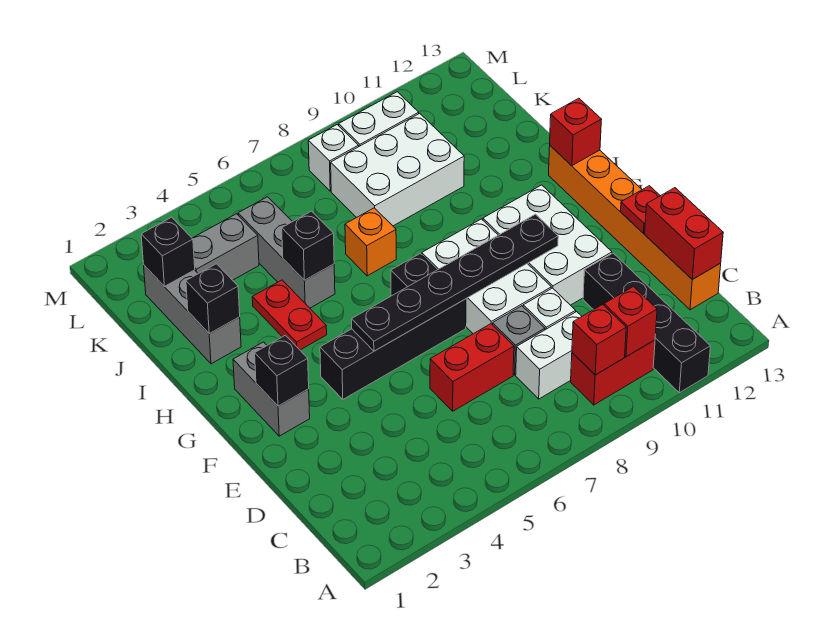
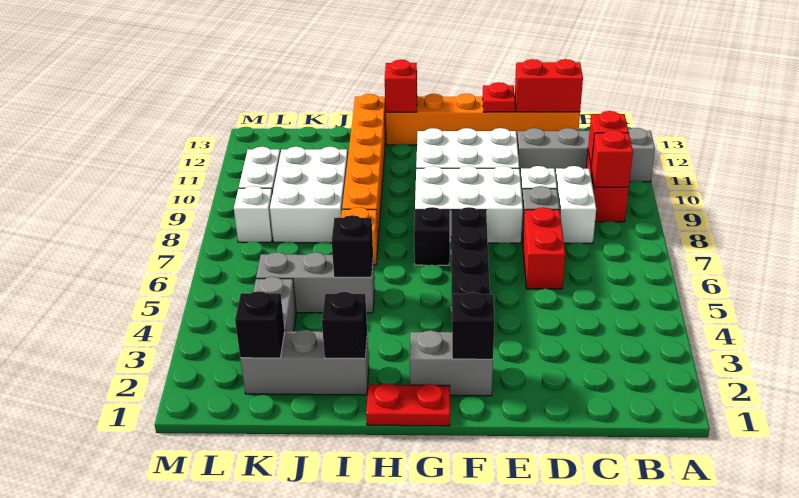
black 1x4 brick [583,253,710,393] -> grey 1x4 brick [517,128,655,182]
black 1x6 plate [351,214,558,351] -> none
red 1x2 plate [252,280,327,350] -> red 1x2 plate moved to [366,384,450,426]
none -> orange 1x6 brick [342,94,386,237]

